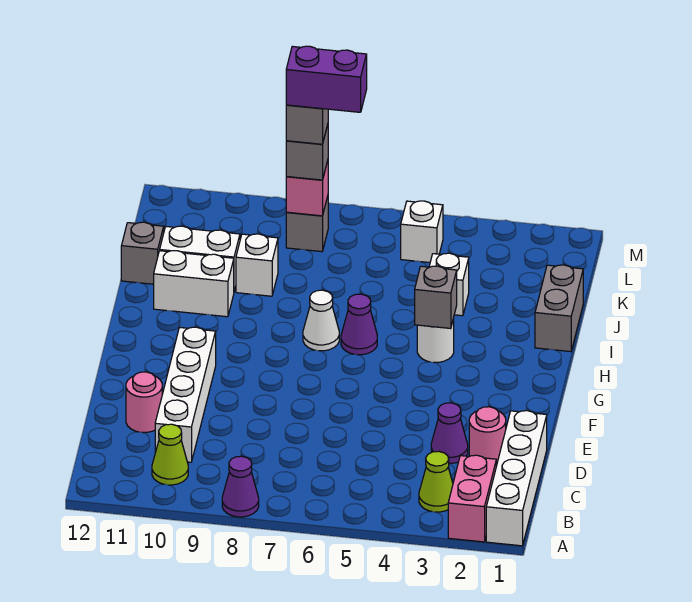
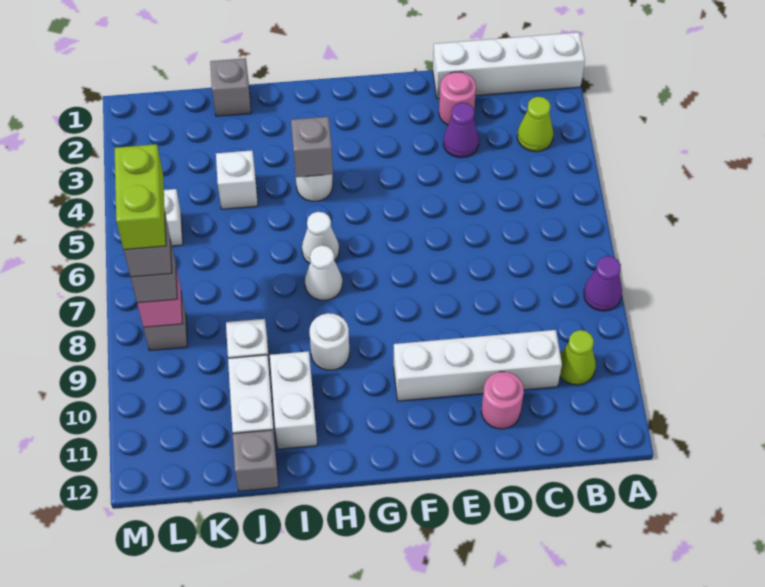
pink 1x2 brick [448,455,496,542] -> none
purple 1x1 cone [341,294,377,355] -> white 1x1 cone [302,212,339,264]
none -> white 1x1 round brick [309,313,349,370]
grey 1x2 brick [535,265,583,352] -> grey 1x1 brick [210,58,251,116]
purple 1x2 brick [286,46,367,112] -> lime 1x2 brick [115,144,166,250]

